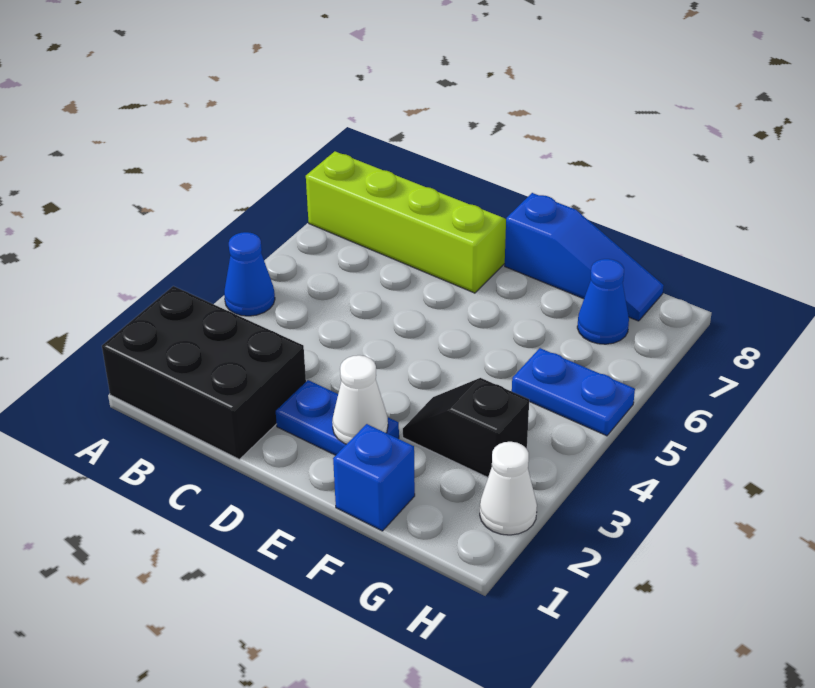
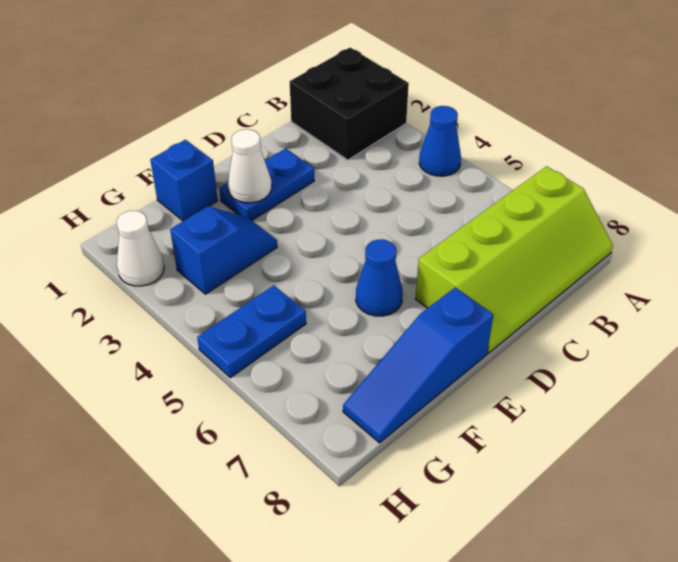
black 2x3 brick [102,286,306,459] -> black 2x2 brick [290,48,409,160]
black 1x2 slope [403,378,529,477] -> blue 1x2 slope [170,206,277,294]
blue 1x1 cone [577,259,629,344] -> blue 1x1 cone moved to [356,239,403,316]

